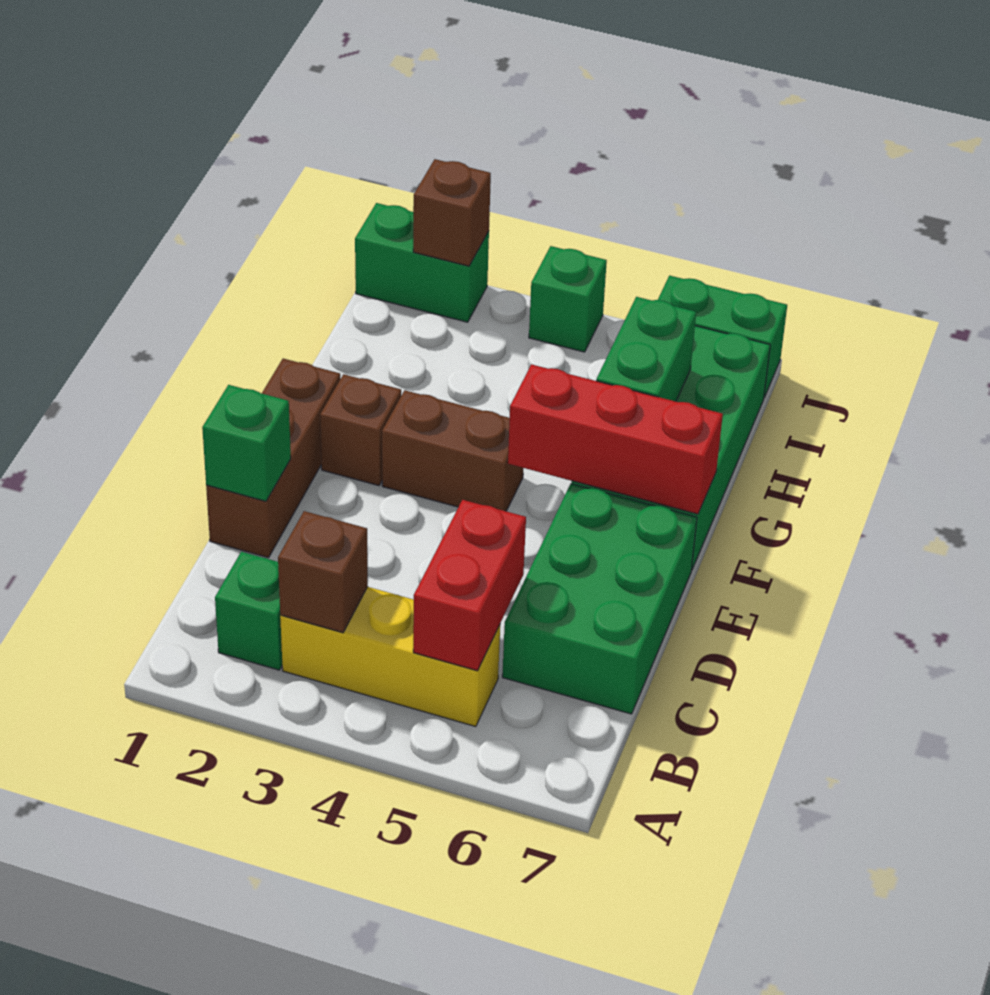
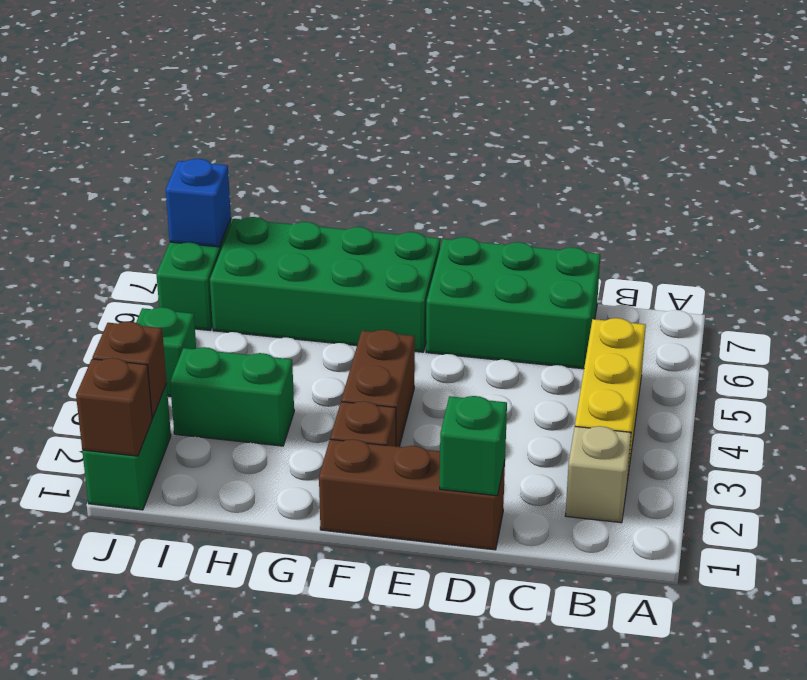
green 1x1 brick [215,552,282,670] -> tan 1x1 brick [565,426,631,523]
brown 1x1 brick [278,511,368,633] -> brown 1x1 brick moved to [76,358,152,456]
red 1x2 brick [413,500,526,671] -> none
red 1x3 brick [508,364,723,514] -> none
green 1x2 brick [596,297,696,401] -> green 1x2 brick moved to [170,347,294,446]
none -> blue 1x1 brick [166,159,231,247]

